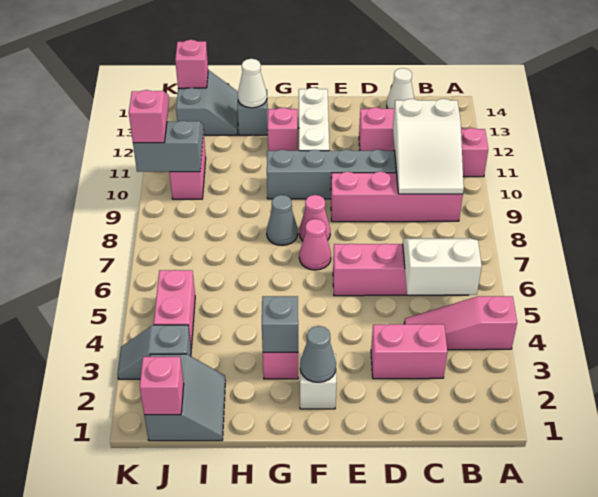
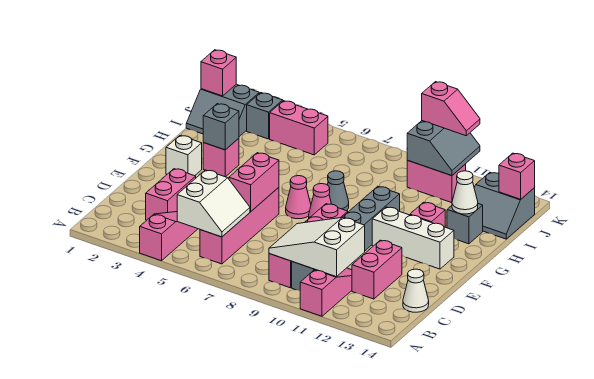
none -> pink 1x2 brick [229,153,279,212]
grey 1x1 cone [300,326,336,382] -> none

